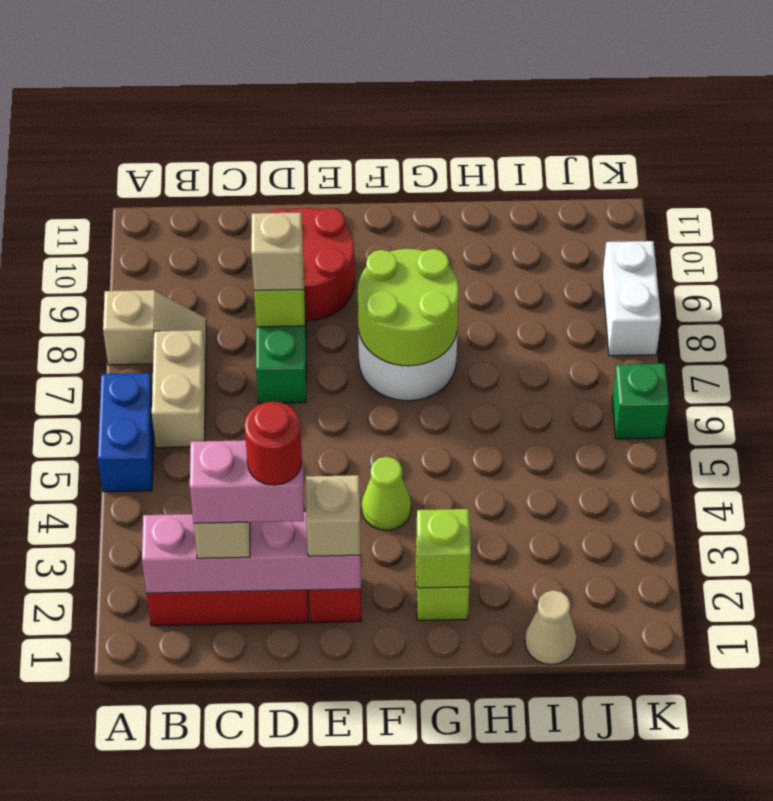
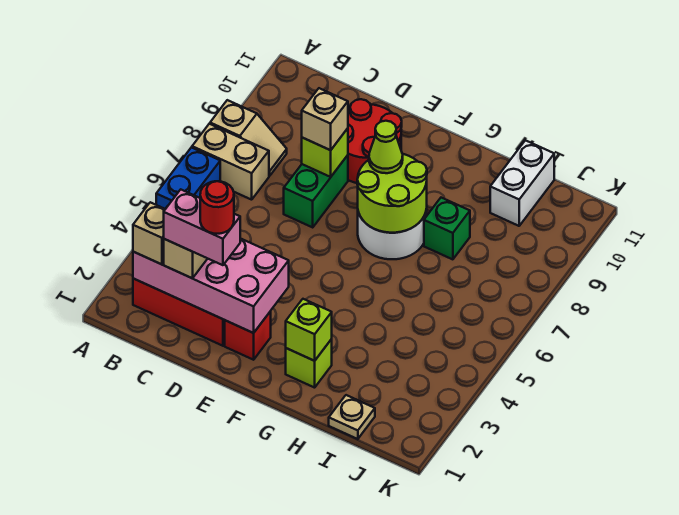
pink 1x4 brick [142,512,361,593] -> pink 2x4 brick [133,206,289,333]
tan 1x2 brick [152,330,206,448] -> tan 1x2 brick turned to [192,124,269,200]
tan 1x1 brick [306,475,361,556] -> tan 1x1 brick moved to [133,202,165,264]
lime 1x1 cone [362,457,411,530] -> lime 1x1 cone moved to [369,121,403,173]
tan 1x1 cone [525,590,577,665] -> tan 1x1 plate [329,395,375,439]
green 1x1 brick [612,364,669,439] -> green 1x1 brick moved to [424,198,470,259]
white 1x2 brick [603,241,661,356] -> white 1x2 brick moved to [490,140,554,226]

